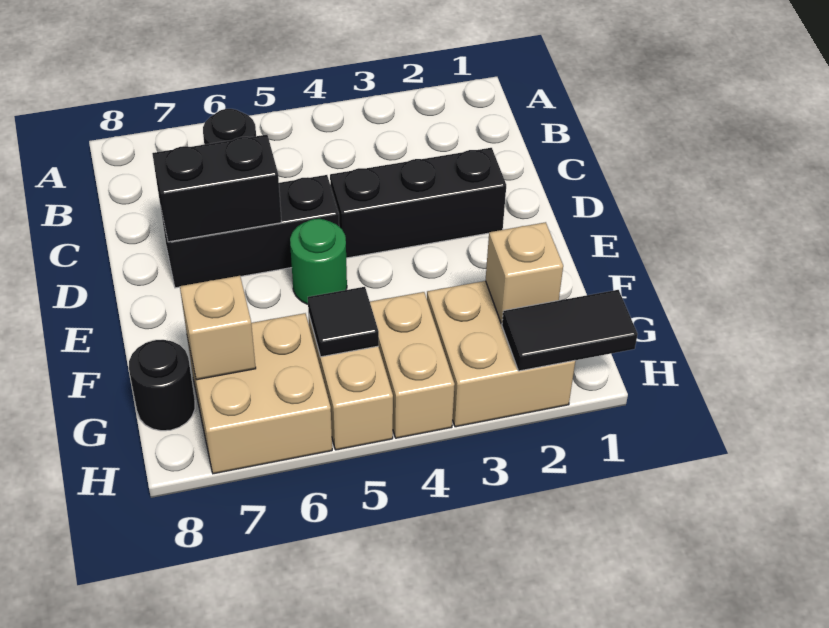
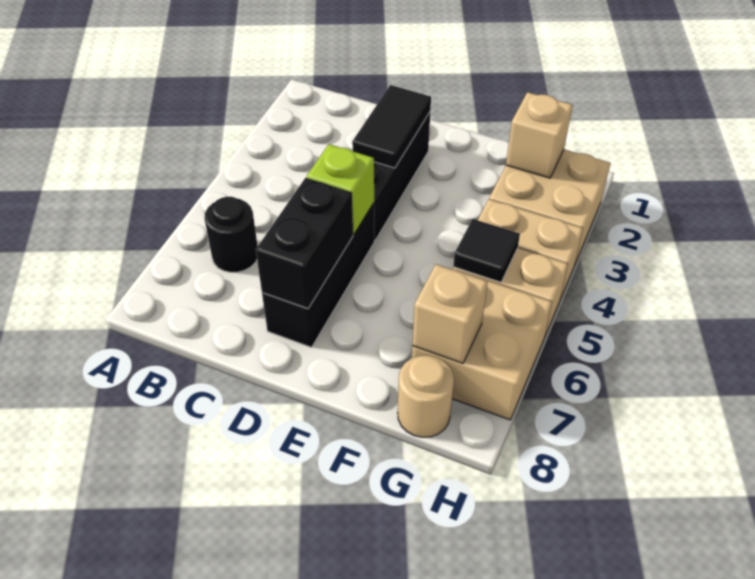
none -> lime 1x1 brick [307,144,374,234]
green 1x1 round brick [290,219,347,304] -> none
black 1x1 round brick [129,340,195,431] -> tan 1x1 round brick [398,355,454,437]
black 1x2 tile [502,290,638,371] -> black 1x2 tile moved to [352,85,431,168]

